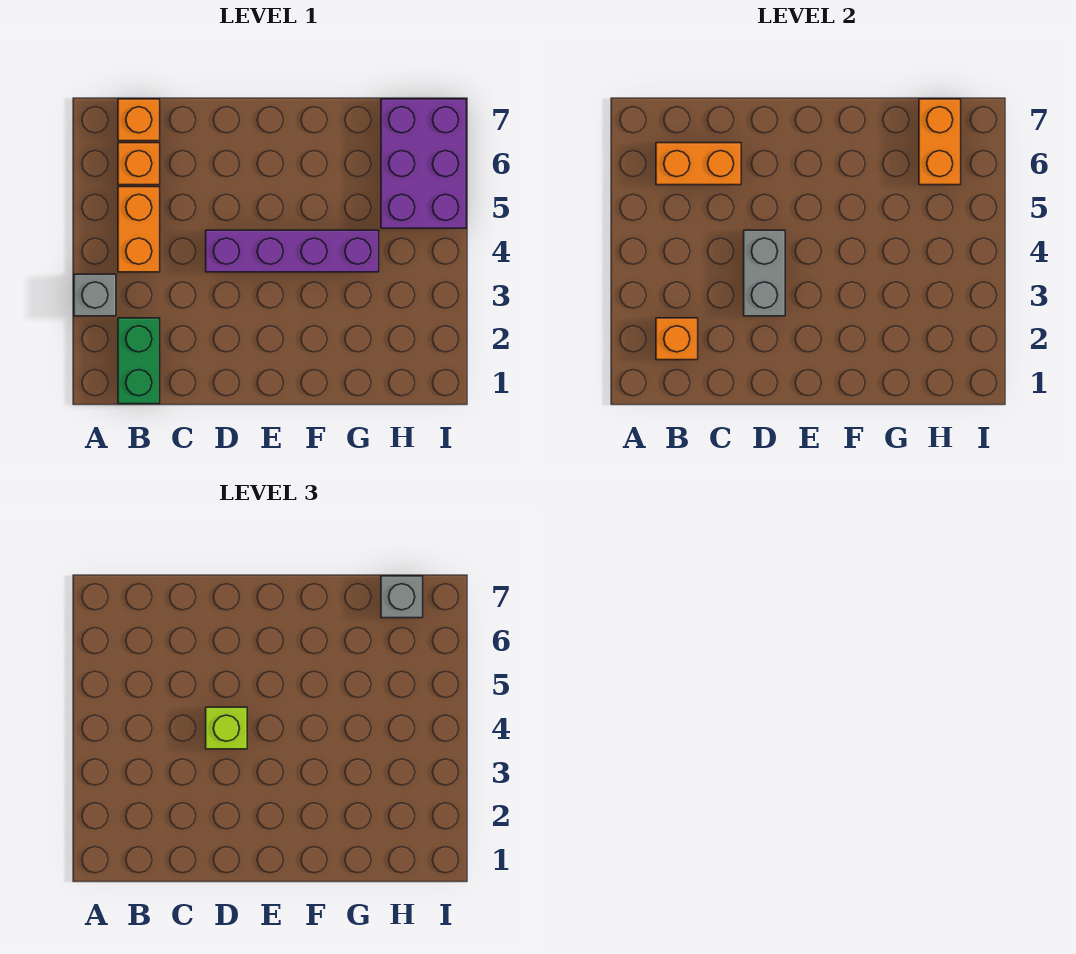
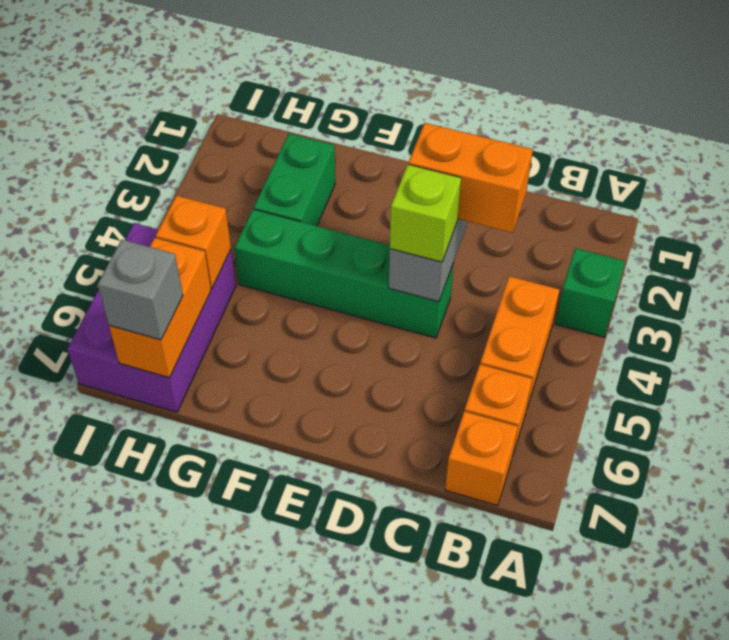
grey 1x1 brick [74,274,116,316] -> green 1x1 brick [556,248,625,337]
green 1x2 brick [118,318,160,404] -> green 1x2 brick moved to [254,134,335,226]
orange 1x1 brick [656,318,698,360] -> orange 1x1 brick moved to [156,196,231,288]
orange 1x2 brick [656,143,741,185] -> orange 1x2 brick moved to [408,123,533,233]
purple 1x4 brick [206,230,379,272] -> green 1x4 brick [235,209,454,338]

